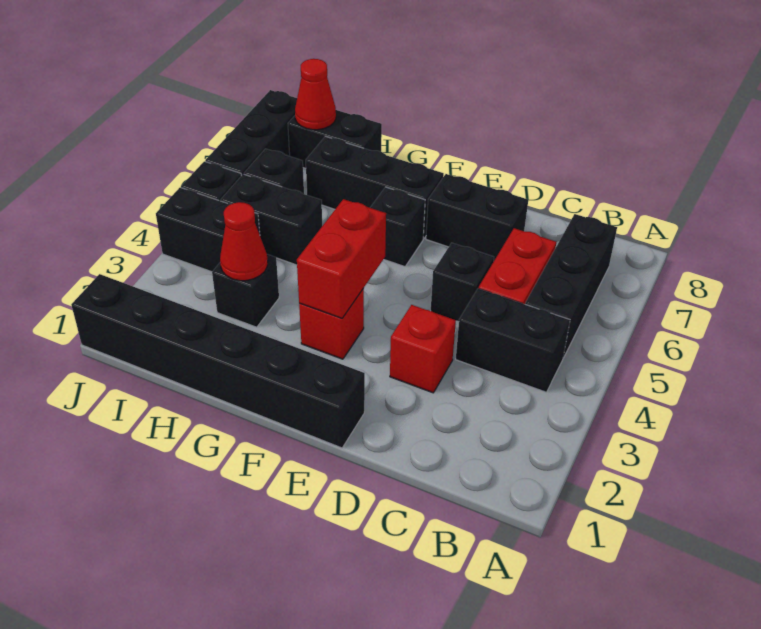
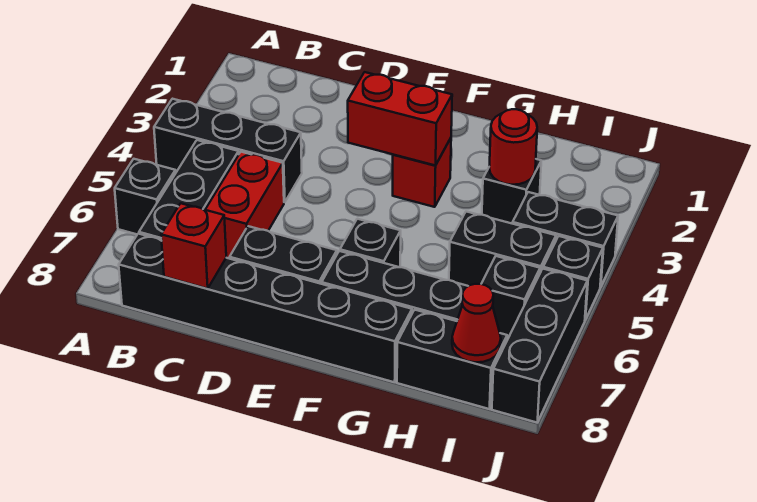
black 1x2 brick [456,289,570,392] -> black 1x3 brick [154,99,302,202]
red 1x1 brick [390,305,456,393] -> red 1x1 brick moved to [161,203,226,289]
black 1x1 brick [431,243,494,322] -> black 1x1 brick moved to [115,159,176,234]
black 1x6 brick [71,274,365,448] -> black 1x6 brick moved to [119,234,412,382]
red 1x2 brick [297,199,386,318] -> red 1x2 brick turned to [348,72,452,165]
red 1x1 cone [220,202,268,281] -> red 1x1 round brick [489,109,537,185]

